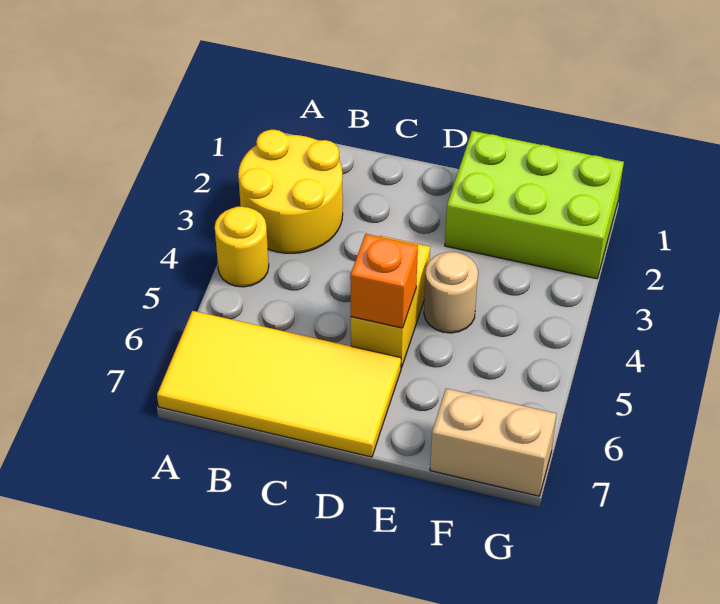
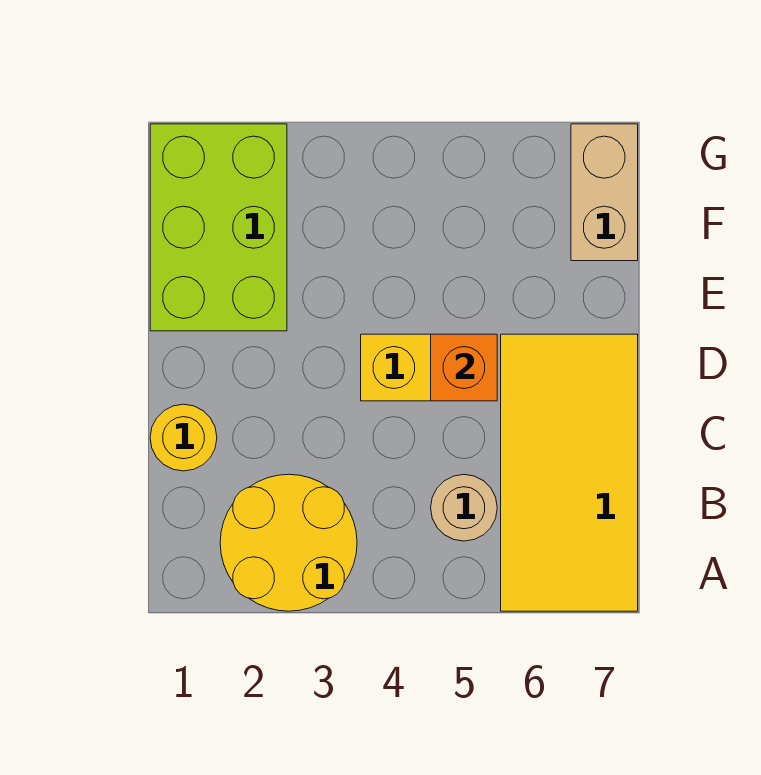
yellow 1x1 round brick [215,207,269,287] -> yellow 1x1 round brick moved to [150,404,217,471]
tan 1x1 round brick [424,252,478,333] -> tan 1x1 round brick moved to [431,475,497,541]

